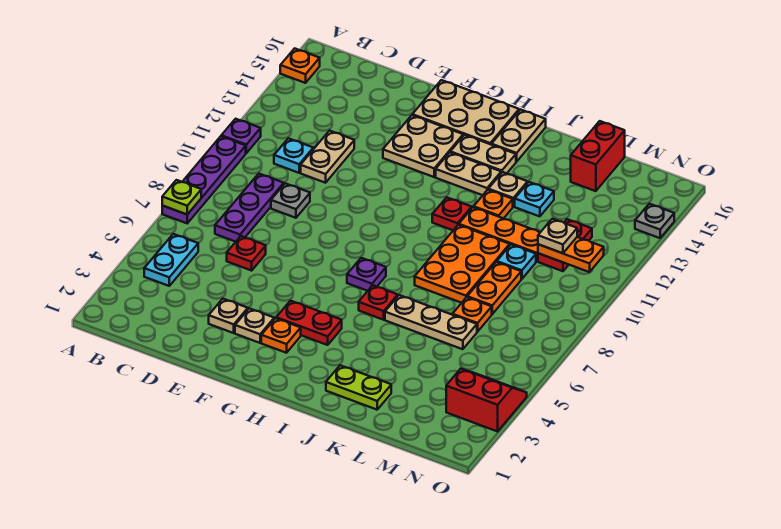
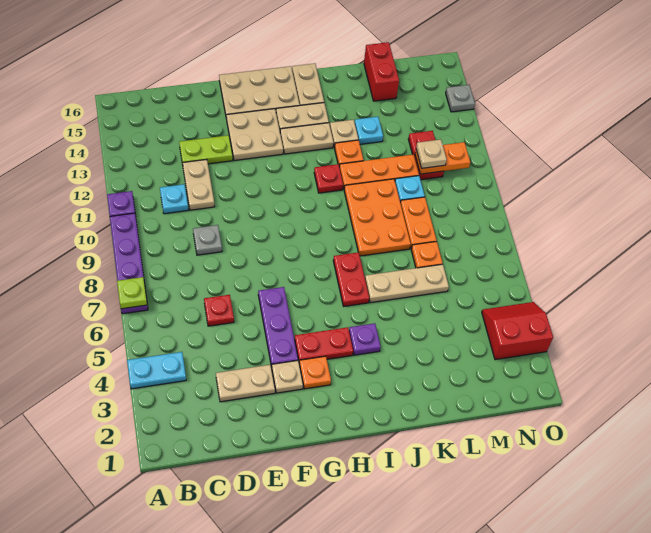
orange 1x1 plate [280,48,320,83] -> none
cyan 1x2 plate [144,234,198,286] -> cyan 1x2 plate turned to [127,352,186,389]
purple 1x3 plate [215,174,284,242] -> purple 1x3 plate moved to [258,287,298,367]
tan 1x1 plate [209,299,248,333] -> tan 1x2 plate [216,365,275,402]
purple 1x1 plate [347,258,386,291] -> purple 1x1 plate moved to [349,323,381,355]
red 1x1 plate [359,285,398,320] -> red 1x2 plate [333,252,369,306]
lime 1x2 plate [326,365,391,410] -> lime 1x2 plate moved to [179,135,233,164]

